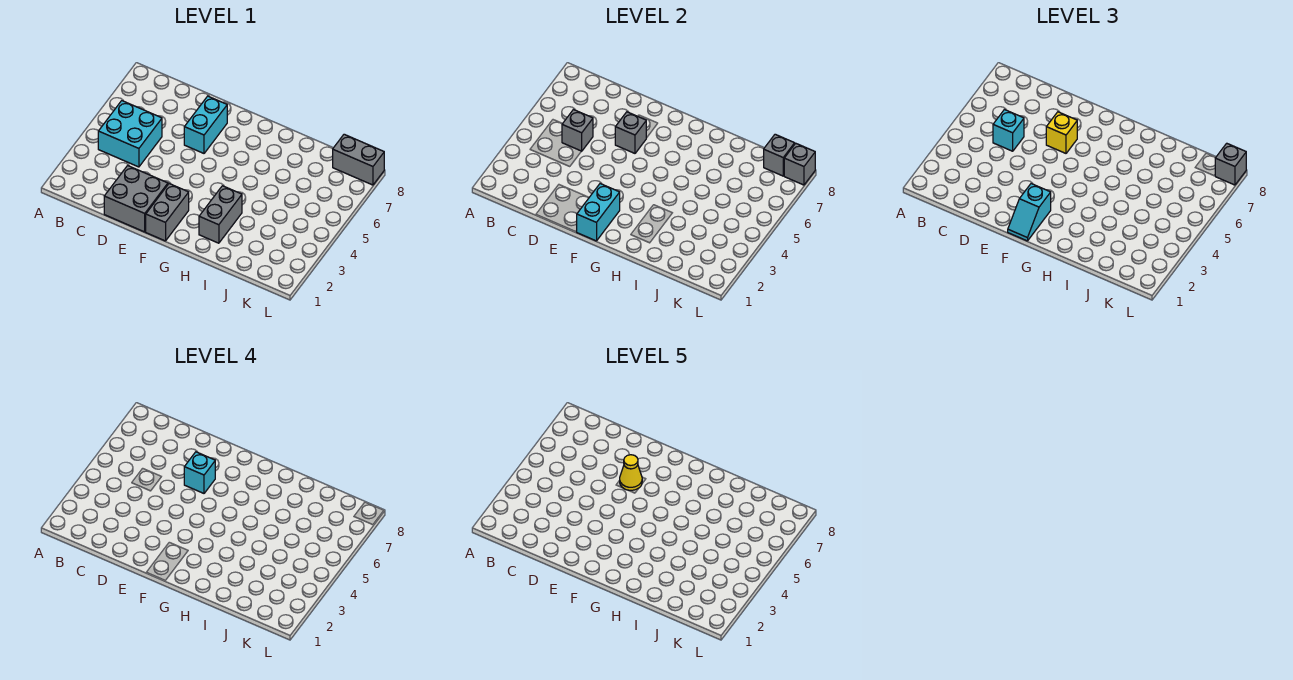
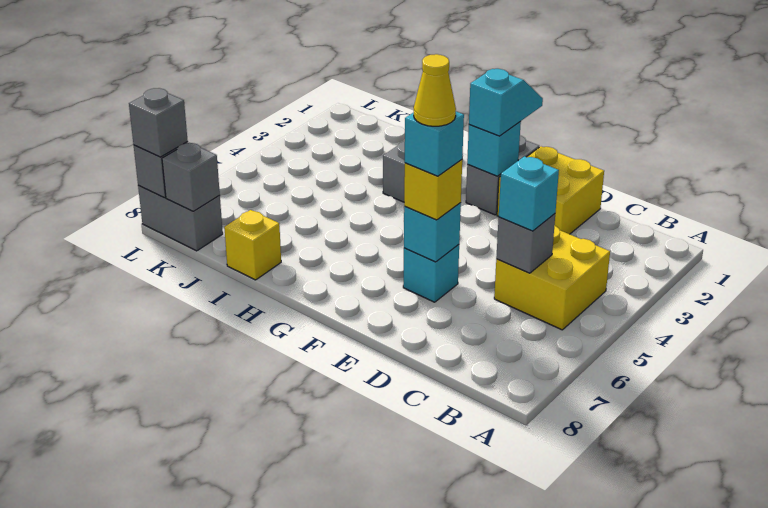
cyan 2x2 brick [98,101,162,167] -> yellow 2x2 brick [494,225,610,330]
grey 2x2 brick [104,166,168,232] -> yellow 2x2 brick [497,146,604,234]
cyan 1x2 brick [184,96,227,153] -> cyan 1x1 brick [403,245,459,302]
grey 1x1 brick [615,112,646,153] -> cyan 1x1 brick [404,203,461,262]
cyan 1x2 brick [577,184,620,241] -> cyan 1x1 brick [467,122,521,176]
none -> yellow 1x1 brick [224,210,281,280]

